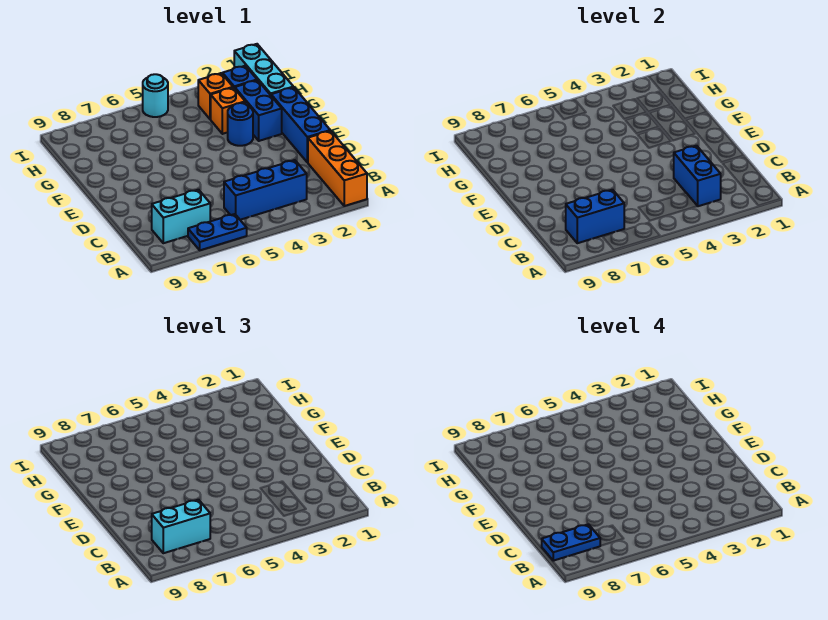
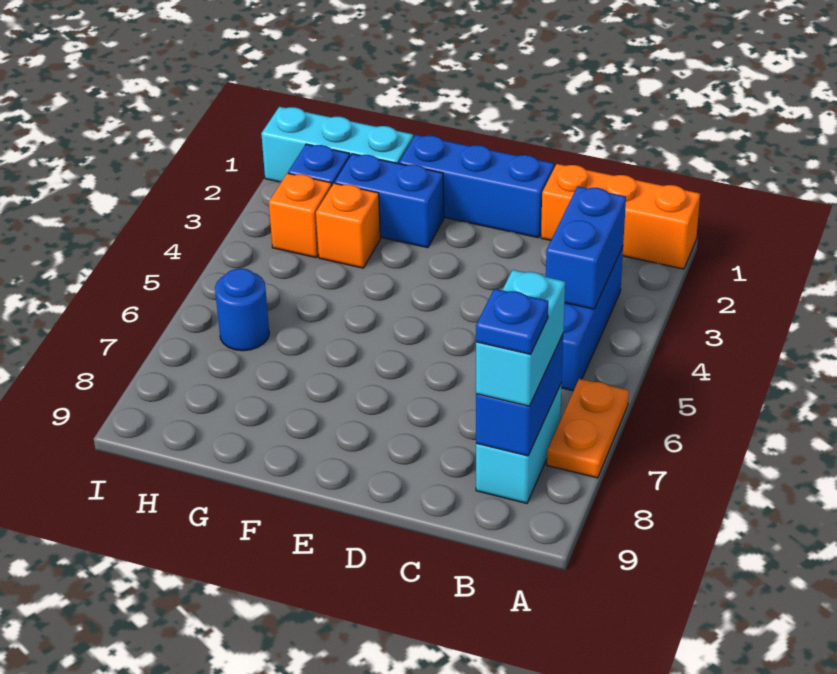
blue 1x2 plate [188,214,247,250] -> orange 1x2 plate [547,379,629,478]
blue 1x2 brick [674,146,721,206] -> blue 1x2 brick turned to [546,186,626,309]
blue 1x2 plate [542,524,600,561] -> blue 1x1 plate [476,289,548,354]
blue 1x1 round brick [228,103,253,146] -> blue 1x1 round brick moved to [215,268,269,351]
cyan 1x1 round brick [143,74,168,117] -> none

